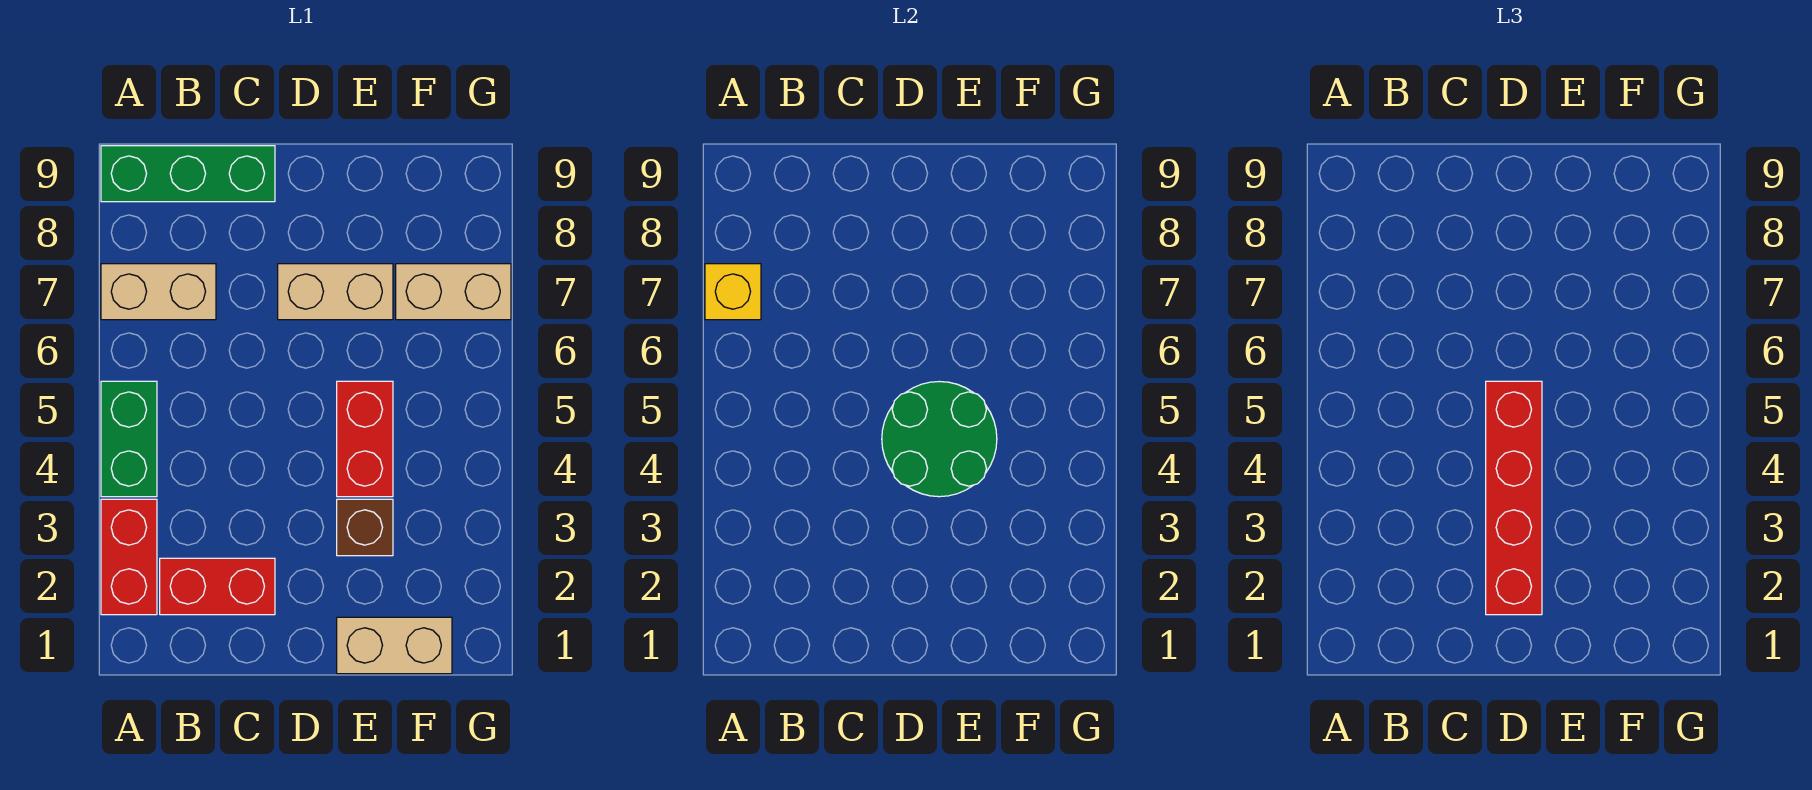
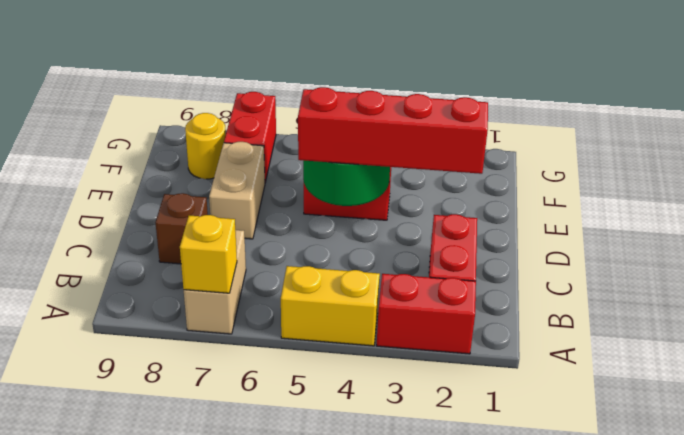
green 1x2 brick [101,381,157,497] -> yellow 1x2 brick [281,266,380,346]
green 1x3 brick [101,146,275,202] -> none
tan 1x2 brick [337,617,452,674] -> none
brown 1x1 brick [337,499,393,556] -> brown 1x1 brick moved to [155,193,208,264]
tan 1x2 brick [396,264,511,320] -> red 1x2 brick [224,92,276,182]
none -> yellow 1x1 round brick [185,113,226,179]

